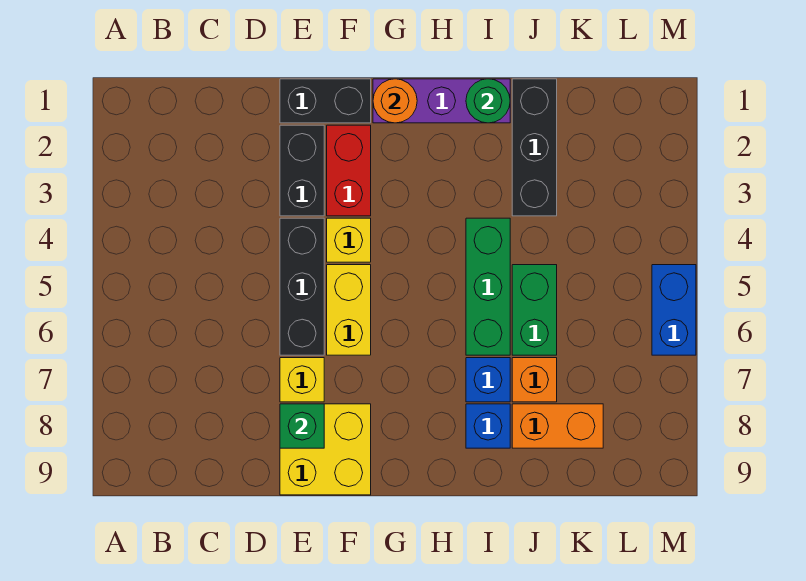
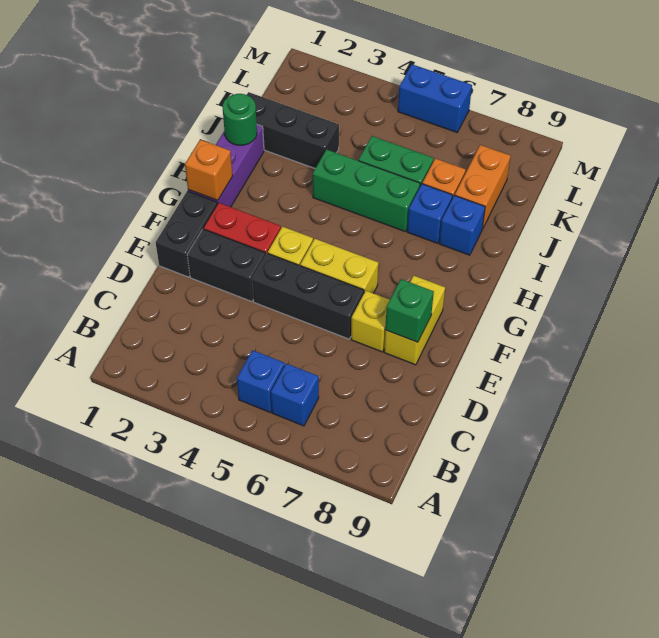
none -> blue 1x1 brick [237,350,285,412]
none -> blue 1x1 brick [271,363,319,426]
yellow 2x2 brick [280,404,371,495] -> yellow 1x2 brick [384,275,445,365]
orange 1x1 round brick [373,79,417,123] -> orange 1x1 brick [185,140,233,200]

